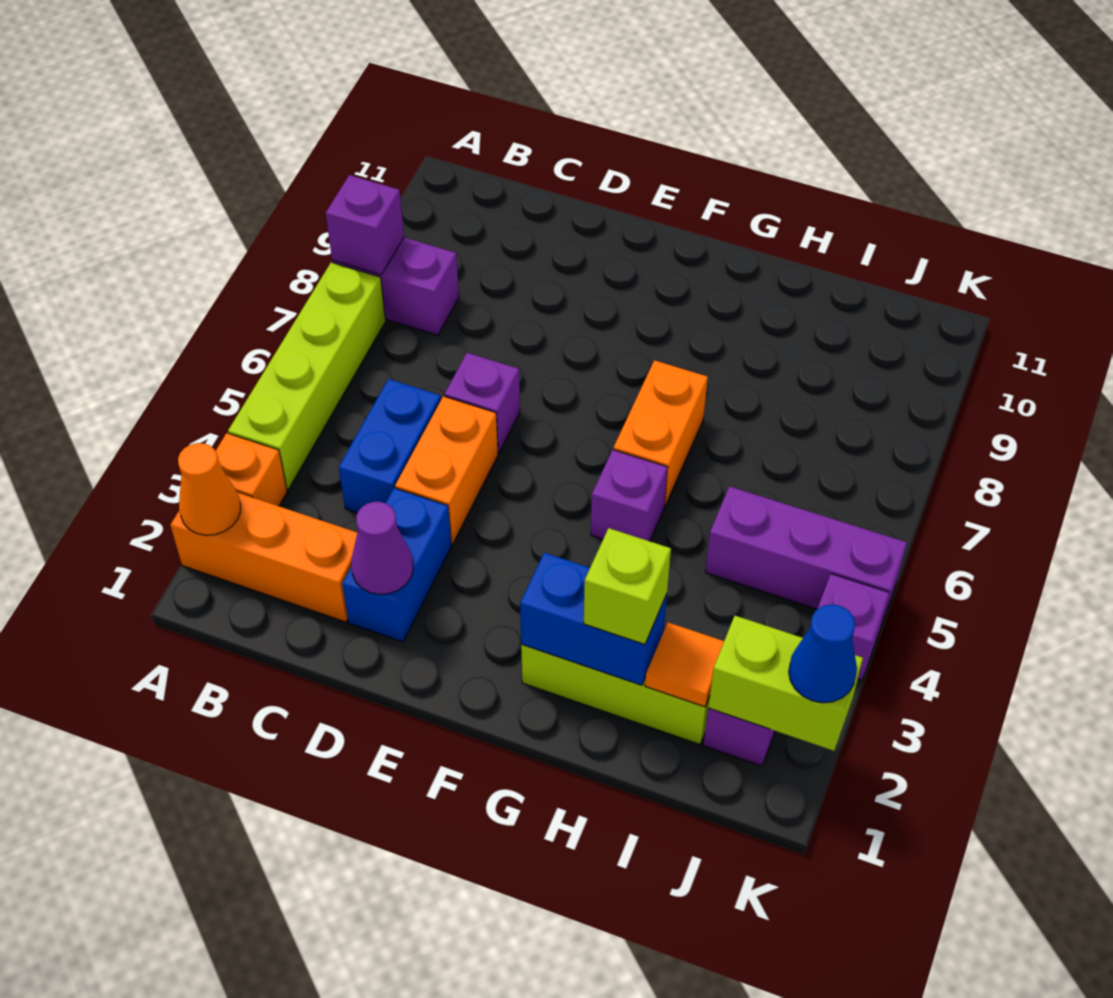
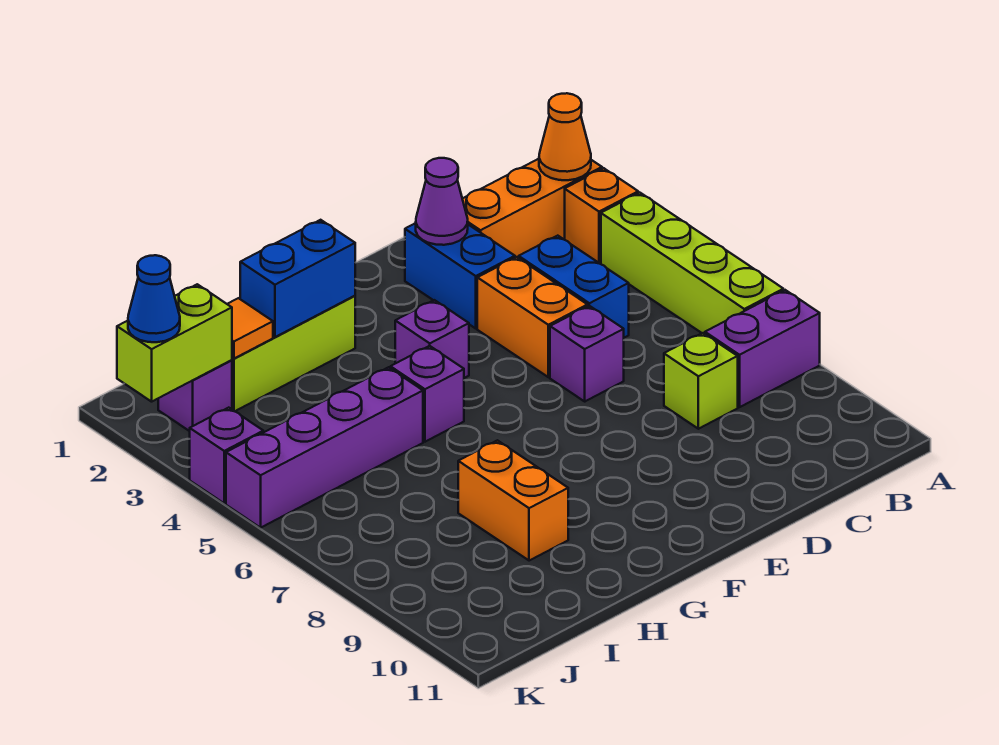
purple 1x1 brick [326,175,404,275] -> purple 1x1 brick moved to [395,300,469,378]
orange 1x2 brick [613,360,708,506] -> orange 1x2 brick moved to [458,440,568,561]
lime 1x1 brick [584,528,671,645] -> lime 1x1 brick moved to [664,333,738,429]
purple 1x3 brick [705,486,907,625] -> purple 1x4 brick [226,367,423,528]

